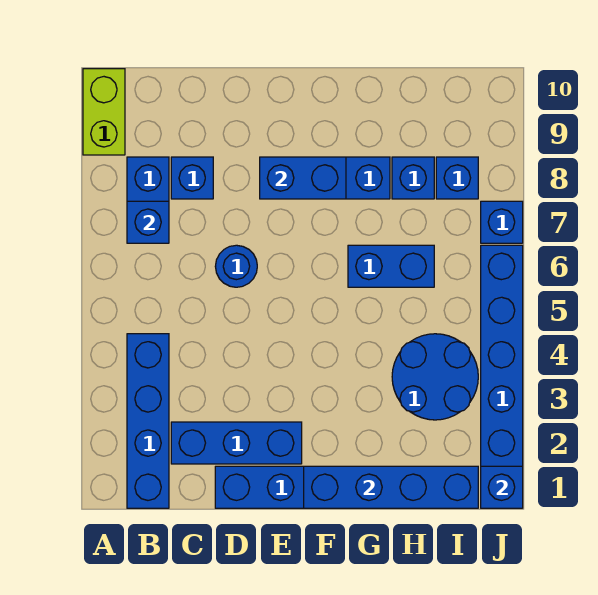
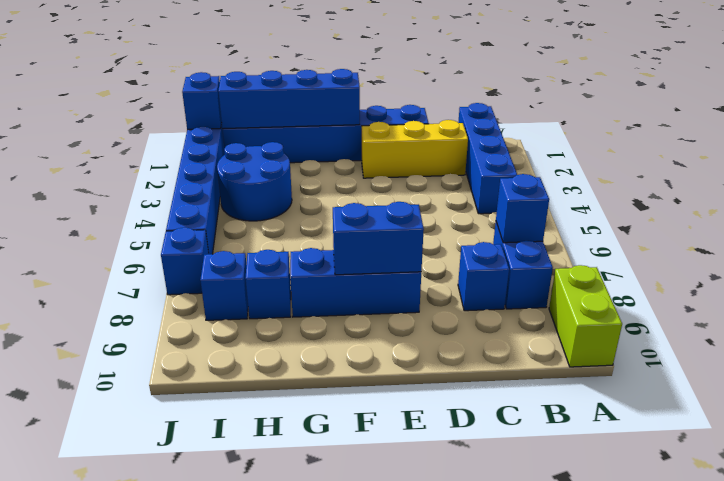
blue 1x3 brick [171,422,302,464] -> yellow 1x3 brick [362,120,468,178]
blue 1x1 round brick [215,245,257,287] -> none
blue 1x2 brick [348,245,434,287] -> none

